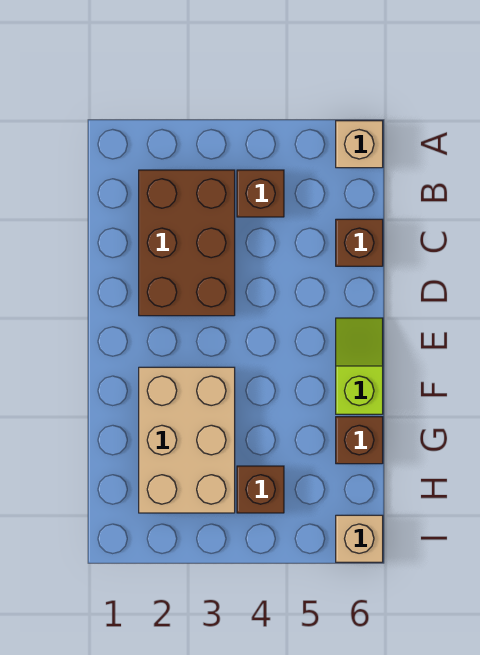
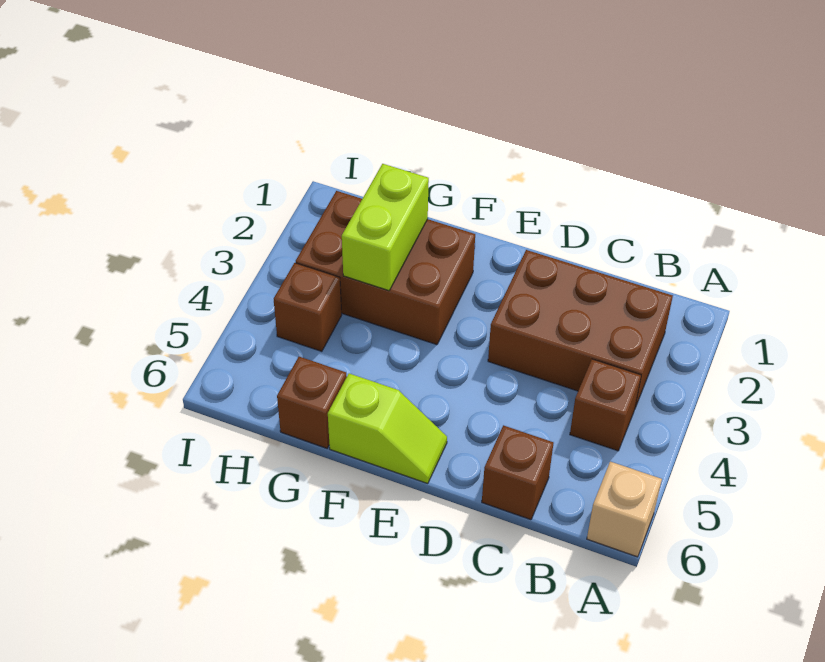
tan 2x3 brick [139,367,235,513] -> brown 2x3 brick [296,191,475,345]
none -> lime 1x2 brick [342,164,429,291]
tan 1x1 brick [336,515,383,562] -> none

